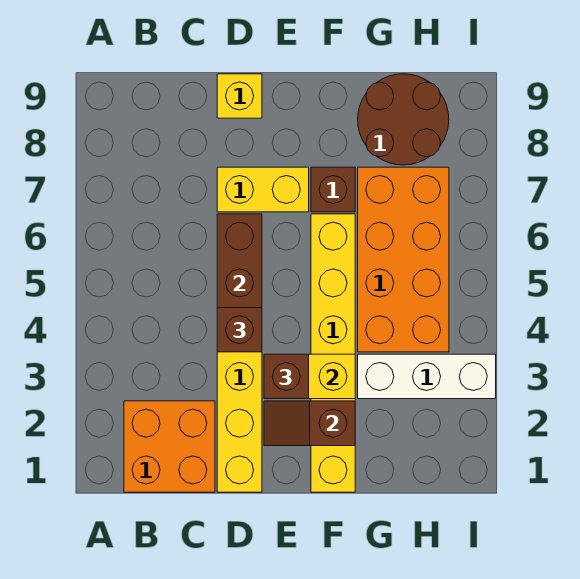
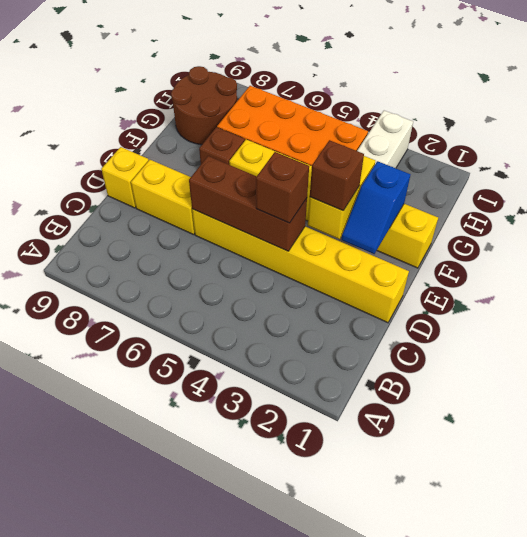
orange 2x2 brick [124,401,215,492] -> none
yellow 1x2 brick [217,167,309,212] -> yellow 1x2 brick turned to [131,160,195,235]
brown 1x2 slope [264,401,355,446] -> blue 1x2 slope [341,161,411,254]

